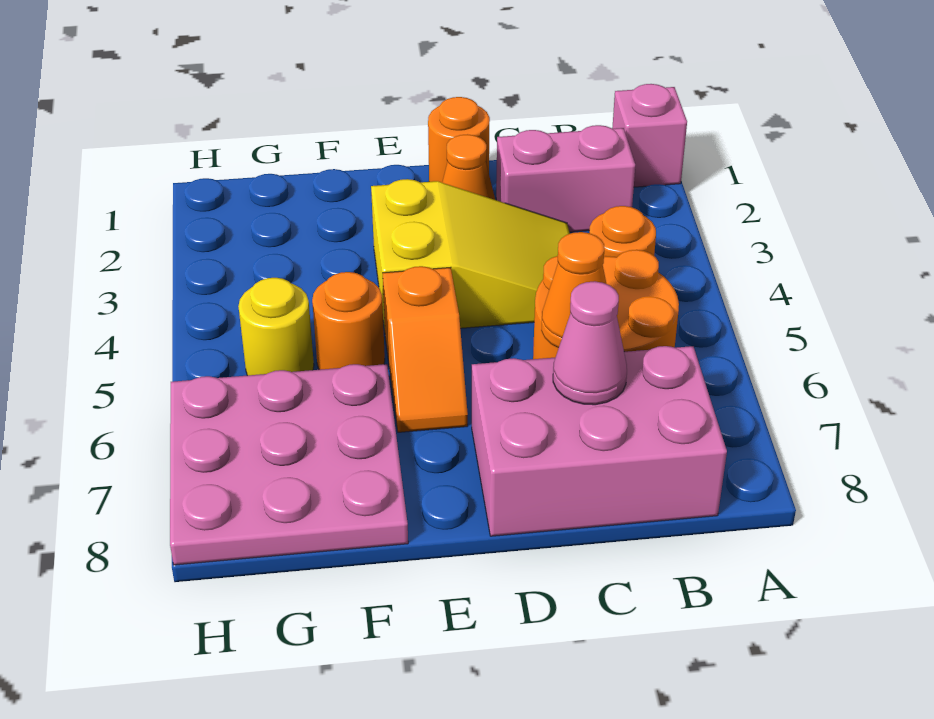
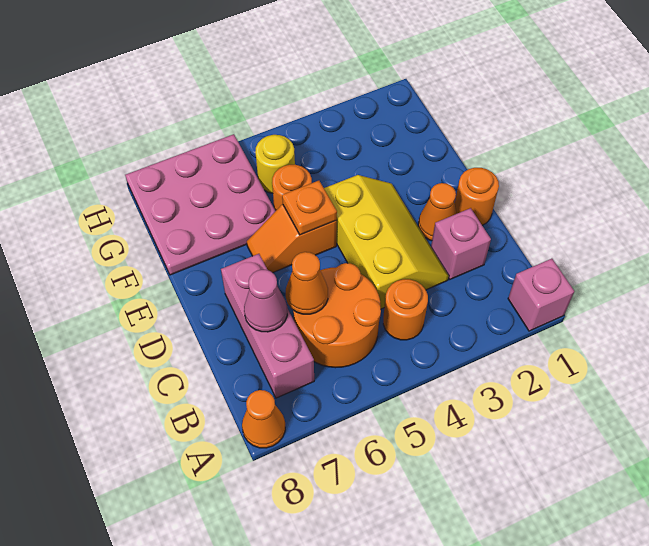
none -> orange 1x1 cone [242,390,285,448]
pink 1x2 brick [496,125,635,232] -> pink 1x1 brick [431,208,491,279]
pink 2x3 brick [472,346,727,536] -> pink 1x3 brick [221,254,314,398]
yellow 2x3 slope [371,179,570,330] -> yellow 2x3 slope turned to [324,175,449,309]
none -> orange 1x1 plate [282,181,337,235]

